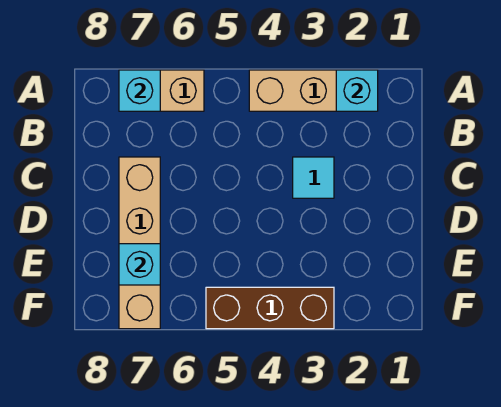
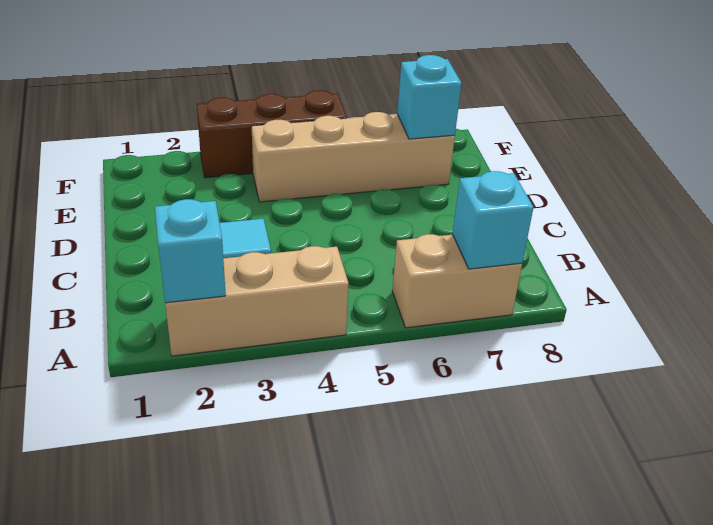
tan 1x4 brick [119,157,160,329] -> tan 1x4 brick turned to [252,112,455,202]

